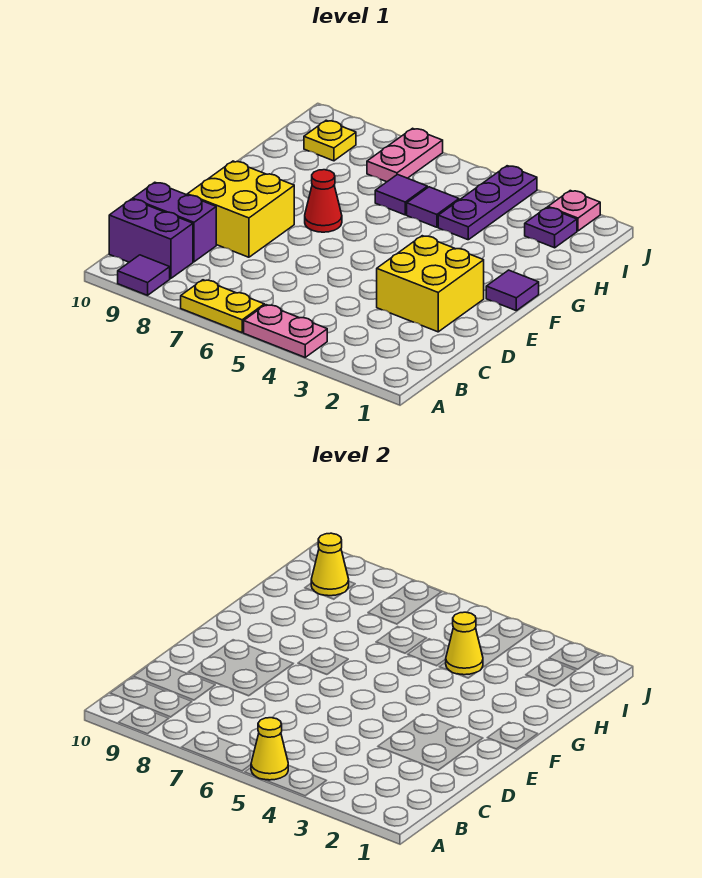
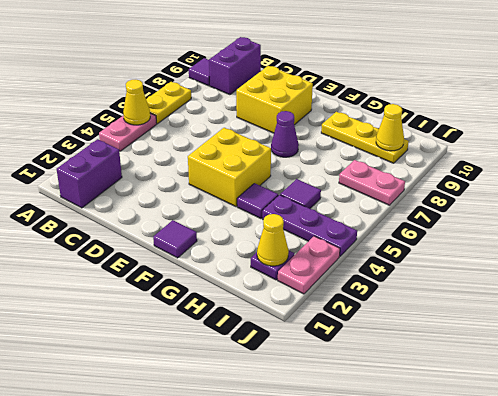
purple 1x2 brick [133,182,216,262] -> purple 1x2 brick moved to [57,139,122,208]
yellow 2x2 brick [377,236,484,332] -> yellow 2x2 brick moved to [188,128,271,207]
red 1x1 cone [305,170,342,232] -> purple 1x1 cone [271,111,299,157]
yellow 1x1 cone [445,612,483,675] -> yellow 1x1 cone moved to [257,214,289,266]
purple 1x1 tile [375,175,427,215] -> purple 1x1 tile moved to [237,183,278,219]
yellow 1x1 plate [304,120,356,161] -> yellow 1x3 plate [321,112,409,163]
pink 1x1 plate [548,191,600,231] -> pink 1x2 plate [278,236,340,294]

